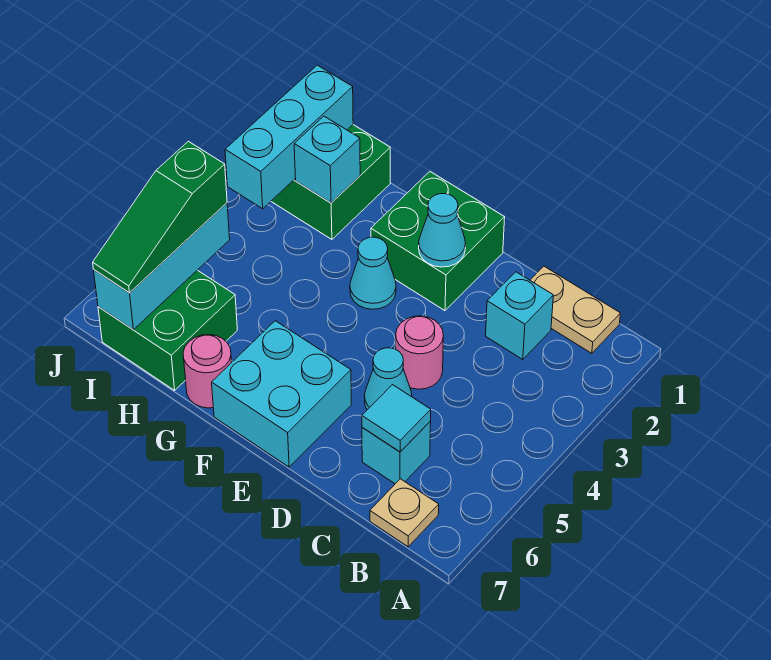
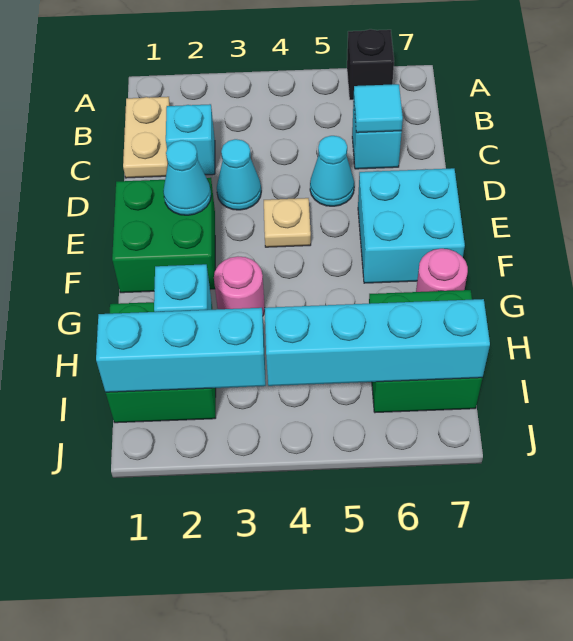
none -> black 1x1 brick [347,29,394,100]
tan 1x1 plate [370,479,439,547] -> tan 1x1 plate moved to [264,198,311,247]
pink 1x1 round brick [396,316,443,389] -> pink 1x1 round brick moved to [214,257,265,315]
cyan 1x1 cone [350,237,396,309] -> cyan 1x1 cone moved to [217,139,261,210]
cyan 1x3 brick [94,203,230,330] -> cyan 1x4 brick [265,299,490,386]
green 1x3 slope [93,141,227,293] -> none

